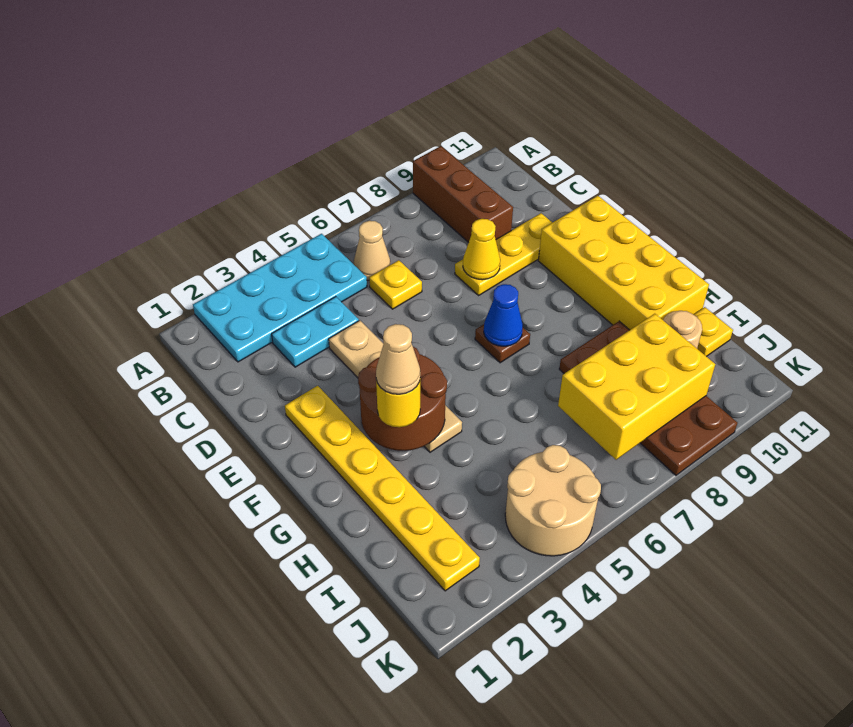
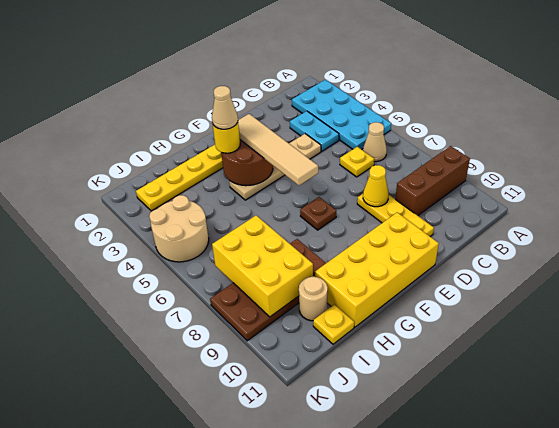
none -> tan 1x4 tile [238,114,318,185]
blue 1x1 cone [484,284,523,346] -> none

